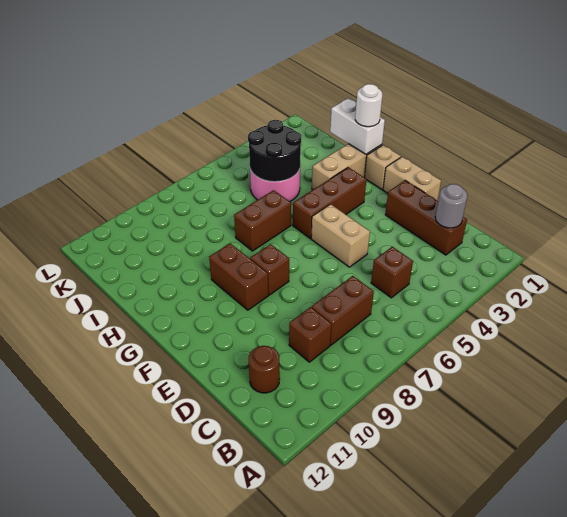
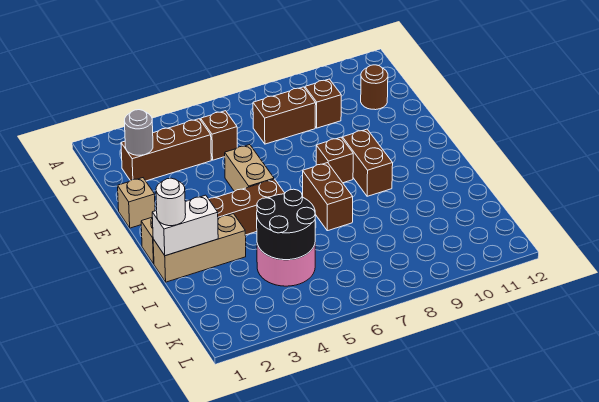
brown 1x3 brick [385,181,467,255] -> brown 1x3 brick turned to [121,119,211,181]
tan 1x2 brick [383,157,441,200] -> tan 1x1 brick [118,178,155,228]
white 1x2 brick [330,98,385,154] -> white 1x2 brick turned to [152,195,218,256]
brown 1x2 brick [234,190,291,251] -> brown 1x2 brick turned to [303,163,353,231]

